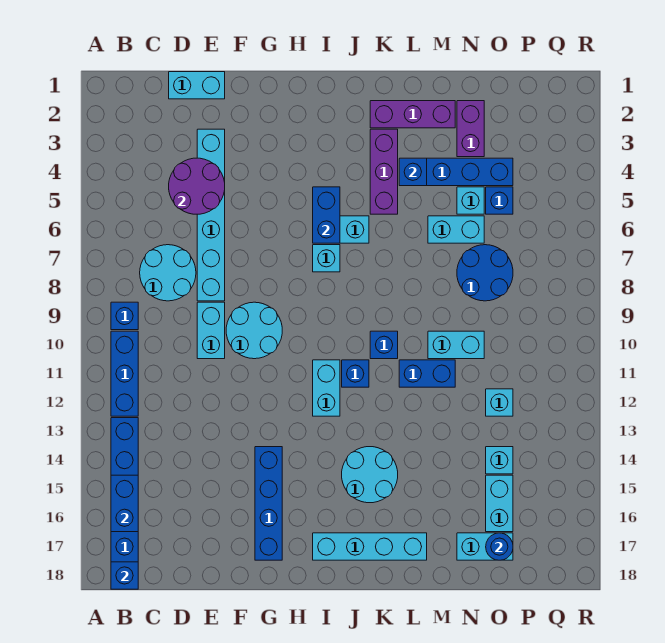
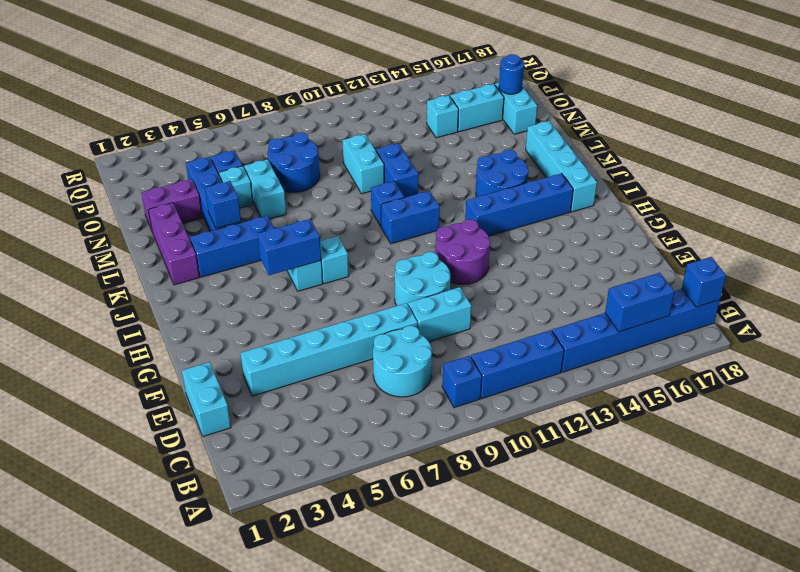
purple 2x2 round brick [169,158,225,214] -> purple 2x2 round brick moved to [435,219,490,284]
blue 1x4 brick [255,447,282,560] -> blue 1x4 brick moved to [465,174,573,236]
cyan 1x2 brick [313,360,340,416] -> none
blue 1x1 brick [342,360,369,387] -> blue 1x2 brick [381,191,440,244]
cyan 2x2 round brick [342,447,398,503] -> blue 2x2 round brick [476,150,529,197]
purple 1x3 brick [370,129,398,214] -> blue 1x3 brick [190,216,274,277]
cyan 1x1 brick [486,389,513,416] -> none

